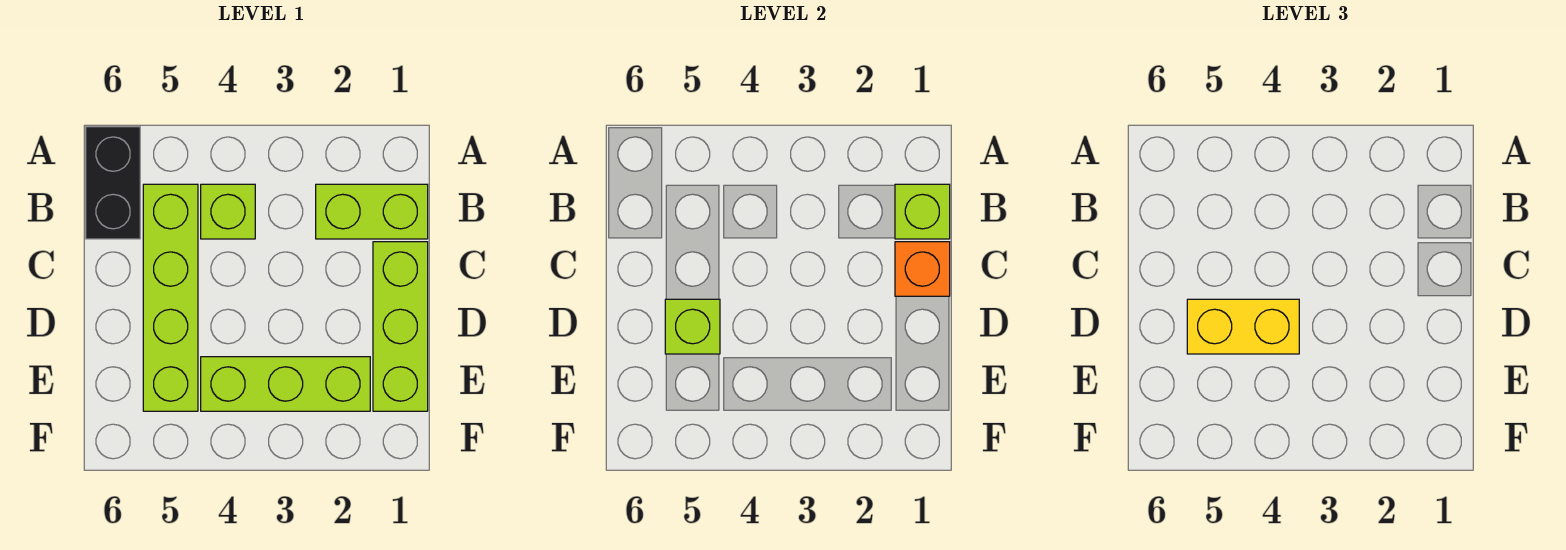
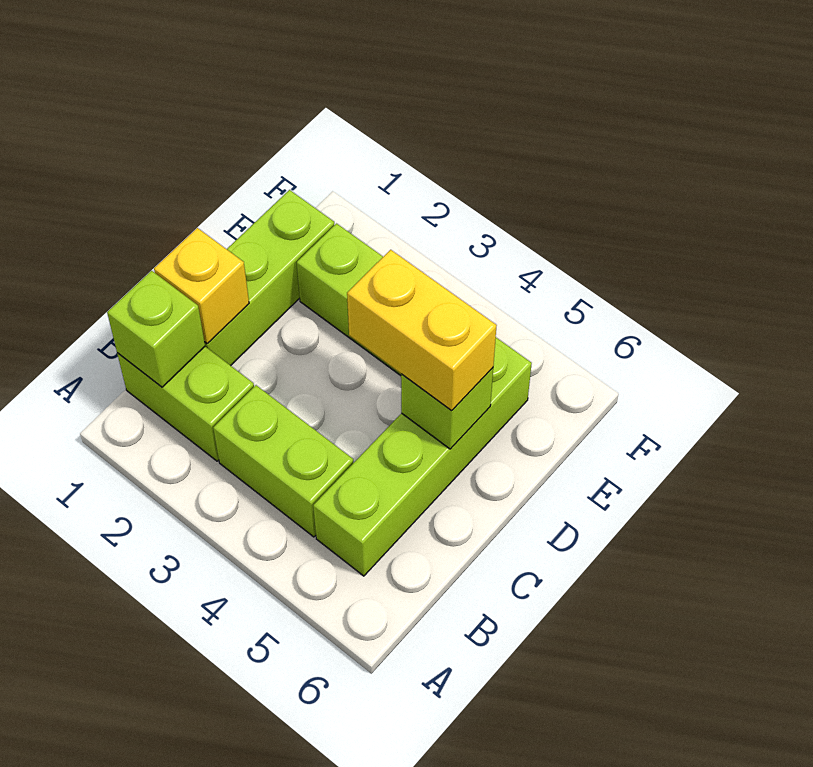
black 1x2 brick [86,127,140,239] -> none
lime 1x1 brick [201,184,255,239] -> lime 1x2 brick [213,385,353,537]
orange 1x1 brick [895,242,950,296] -> yellow 1x1 brick [154,228,249,343]

